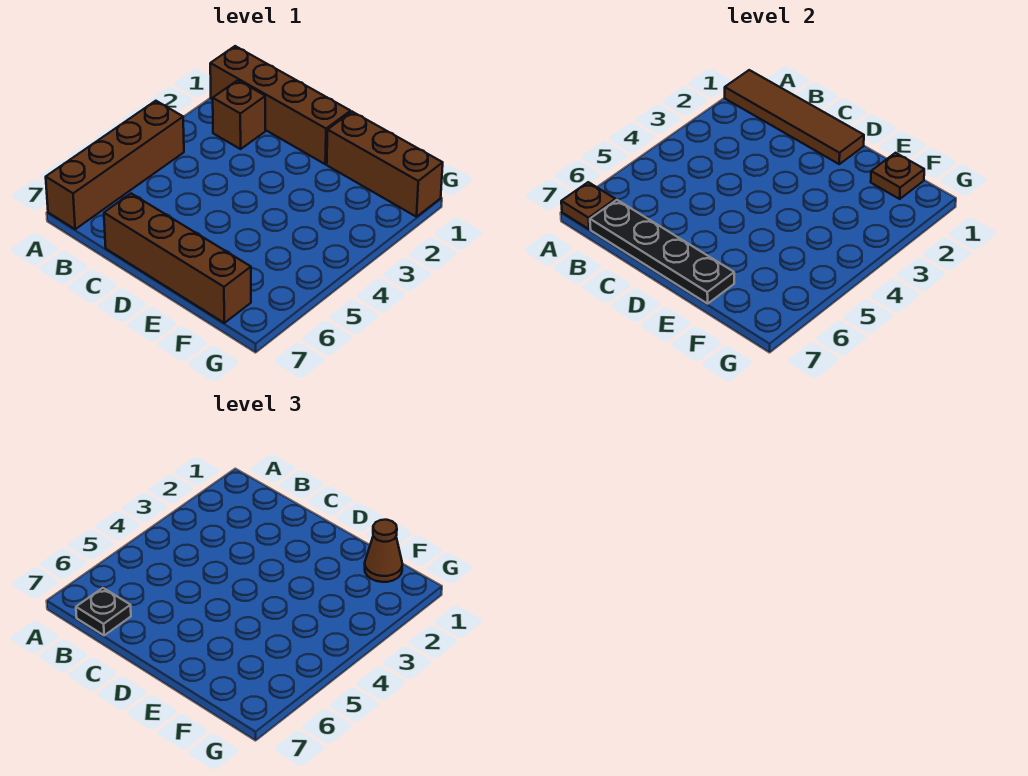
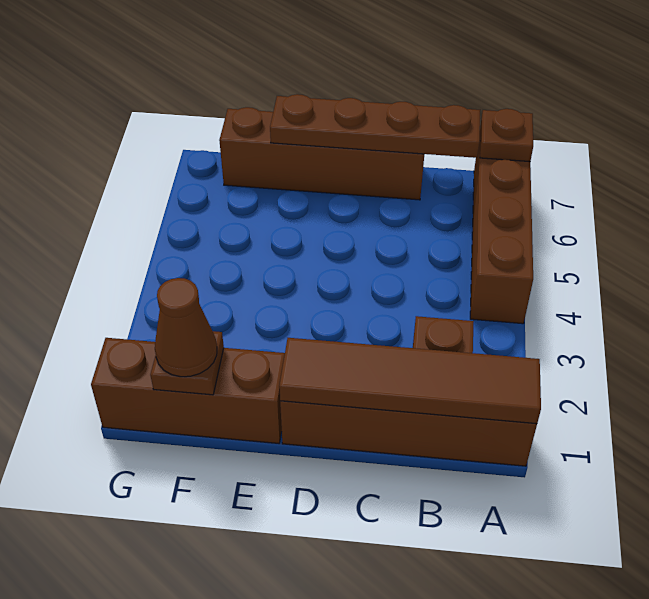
black 1x4 plate [590,200,734,304] -> brown 1x4 plate [270,94,480,158]
black 1x1 plate [76,588,131,635] -> none

